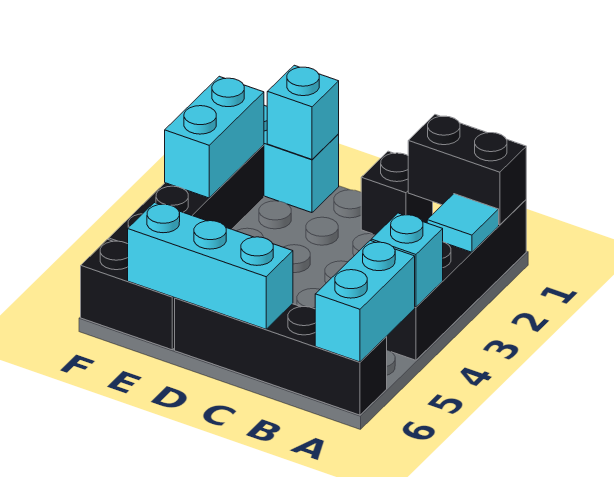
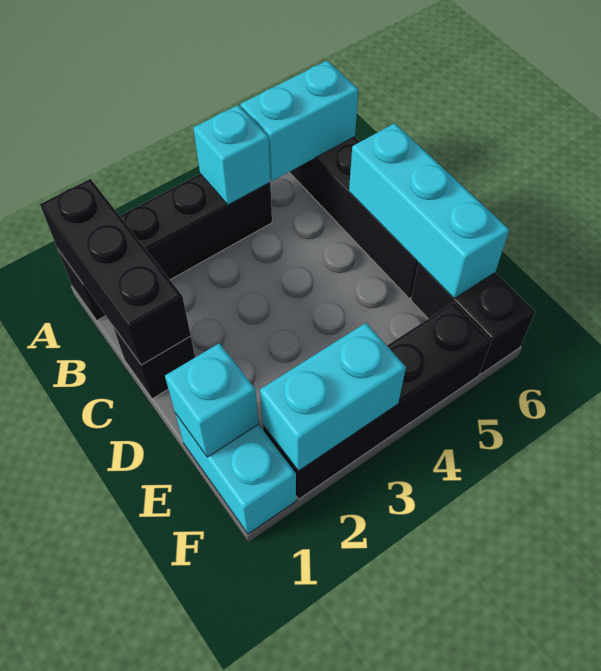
black 1x2 brick [408,115,526,225] -> black 1x3 brick [40,179,191,365]
cyan 1x1 tile [427,194,499,252] -> none

